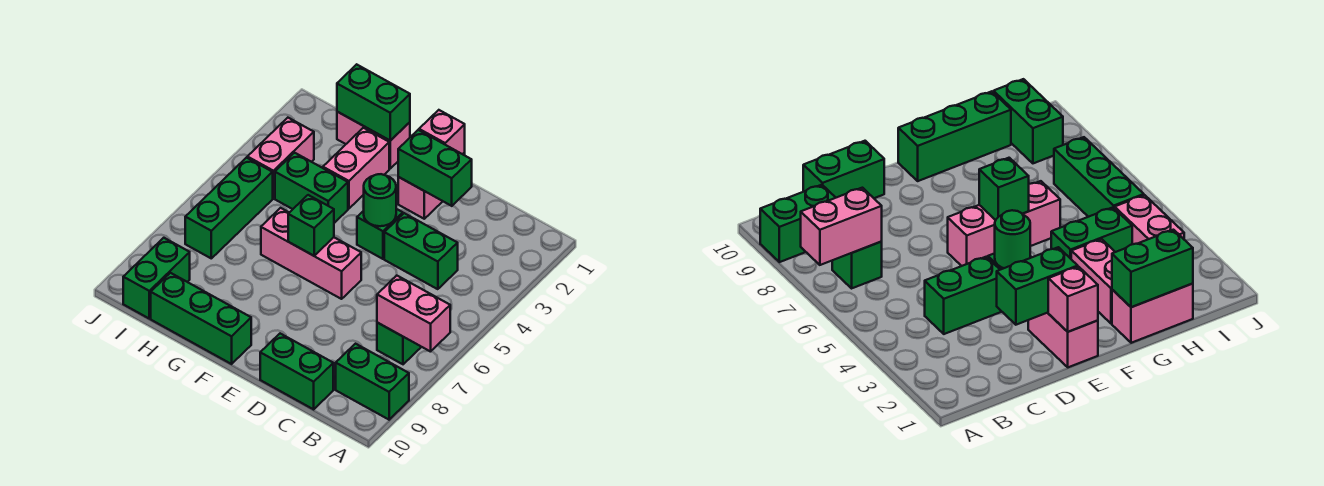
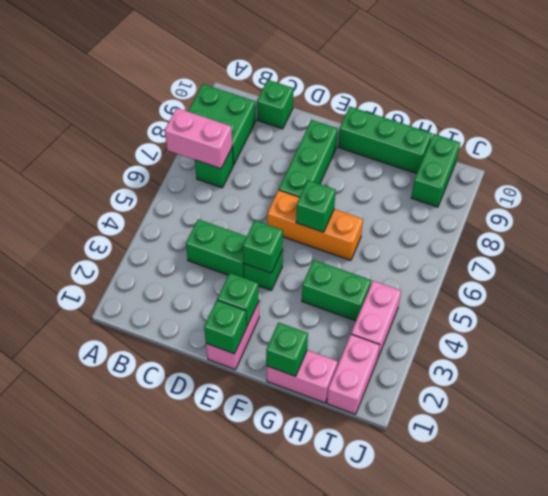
green 1x2 brick [336,344,409,420] -> green 2x2 brick [188,84,256,165]
green 1x2 brick [260,334,333,409] -> green 1x1 brick [257,80,293,129]
green 1x2 brick [398,130,472,206] -> green 1x1 brick [217,273,259,326]
pink 1x1 brick [419,110,465,154] -> green 1x1 brick [204,300,247,354]
green 1x1 round brick [364,174,396,226] -> green 1x1 brick [243,221,283,273]
pink 1x3 brick [261,208,361,299] -> orange 1x3 brick [267,190,363,260]
green 1x2 brick [337,64,410,141] -> green 1x1 brick [266,322,308,376]
pink 1x2 brick [323,128,389,209] -> pink 1x2 brick moved to [327,334,380,414]
green 1x3 brick [185,158,273,258] -> green 1x3 brick moved to [279,120,338,197]

